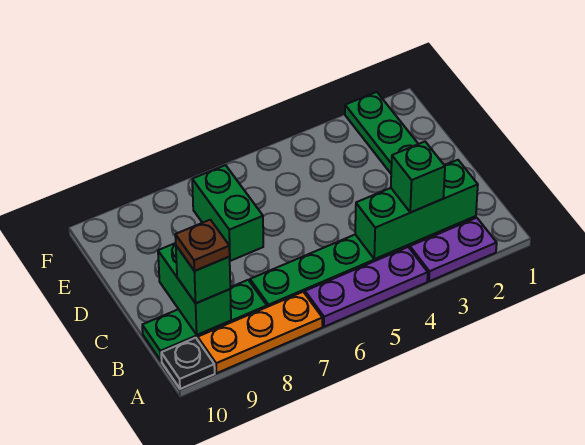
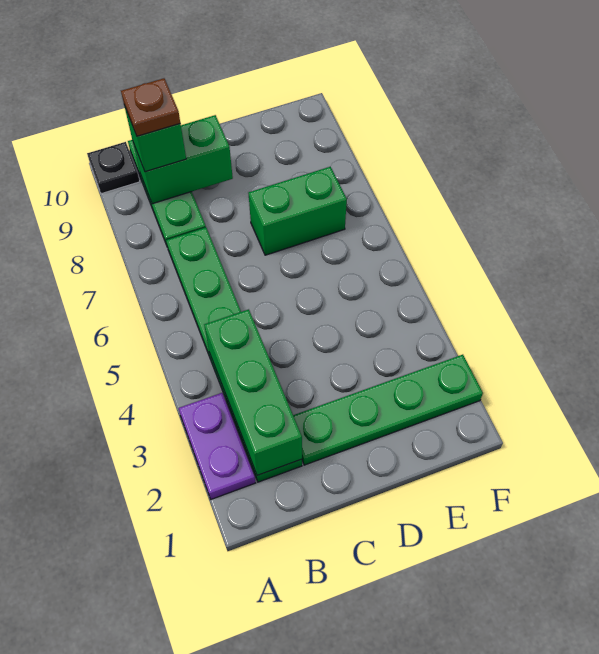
purple 1x3 plate [305,247,428,327] -> none
orange 1x3 plate [198,292,322,373] -> none
green 1x1 brick [391,142,445,212] -> none

